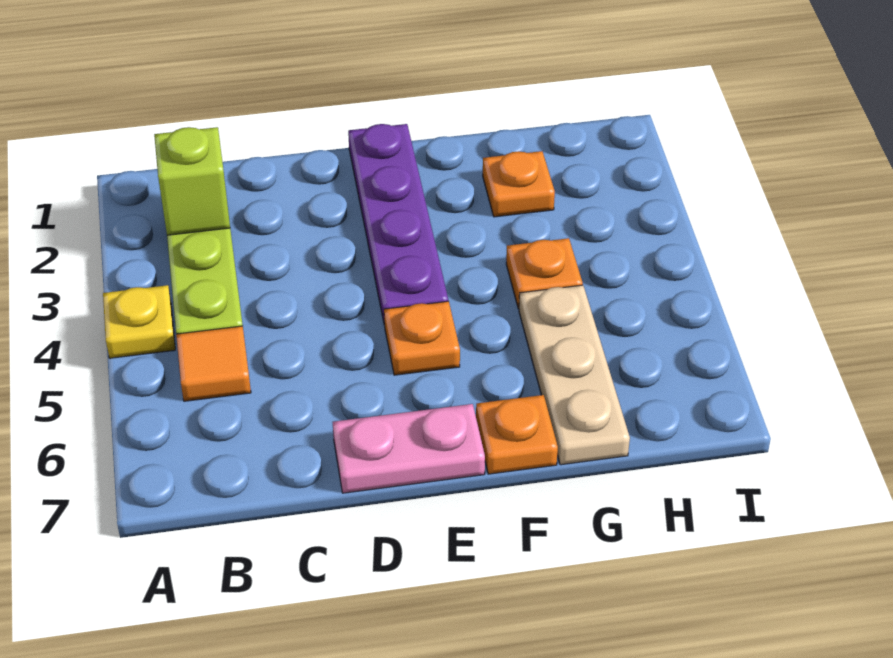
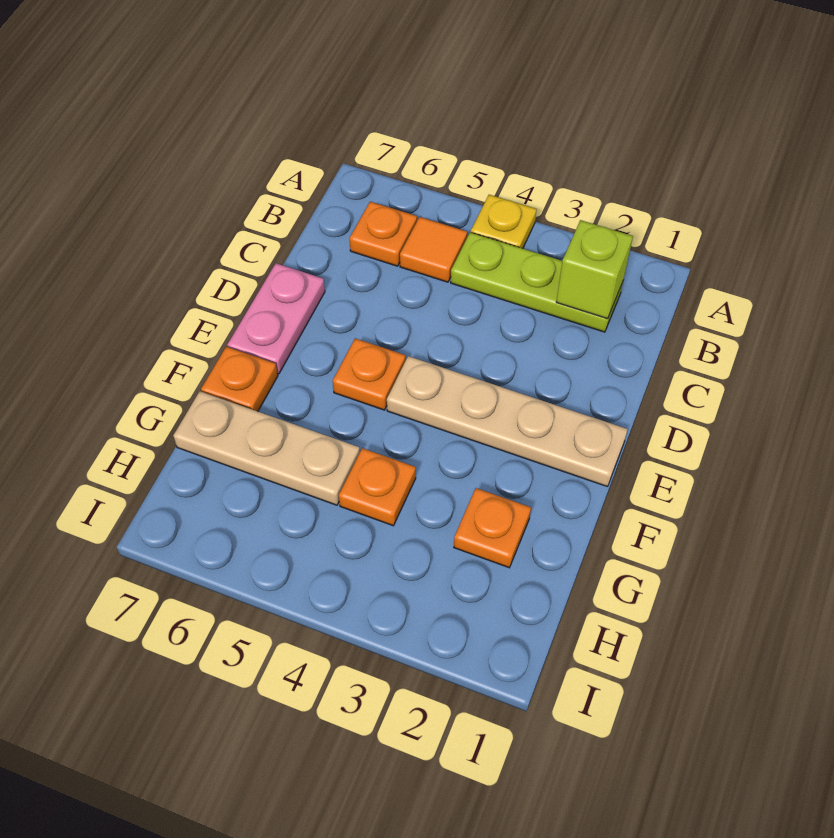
none -> orange 1x1 plate [350,202,417,266]
purple 1x4 plate [348,124,448,325] -> tan 1x4 plate [387,356,628,487]

